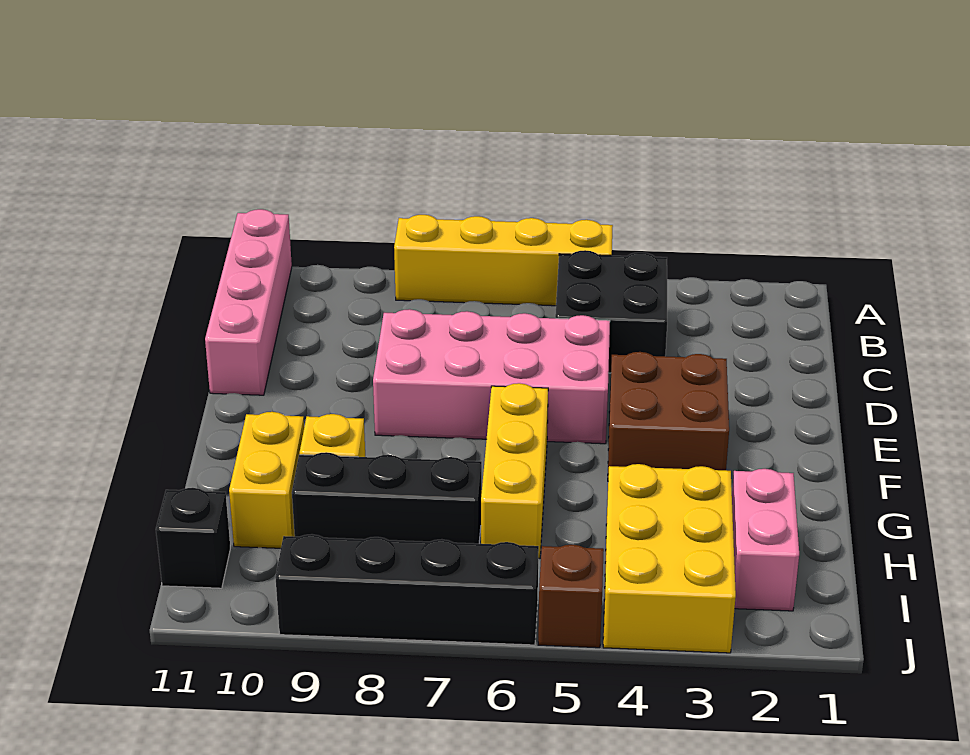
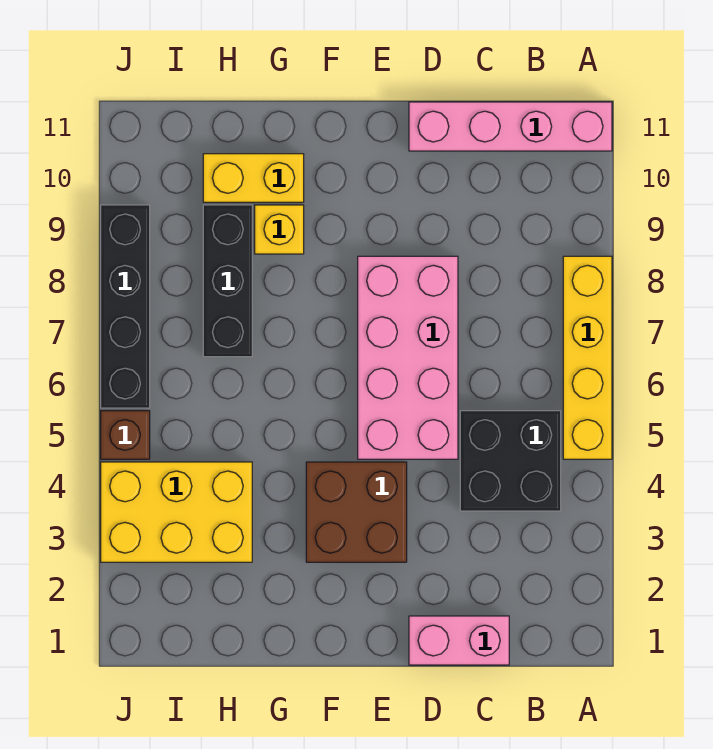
yellow 1x3 brick [481,383,548,558] -> none
pink 1x2 brick [732,469,799,611] -> pink 1x2 brick moved to [409,616,509,665]
black 1x1 brick [156,488,230,588] -> none

